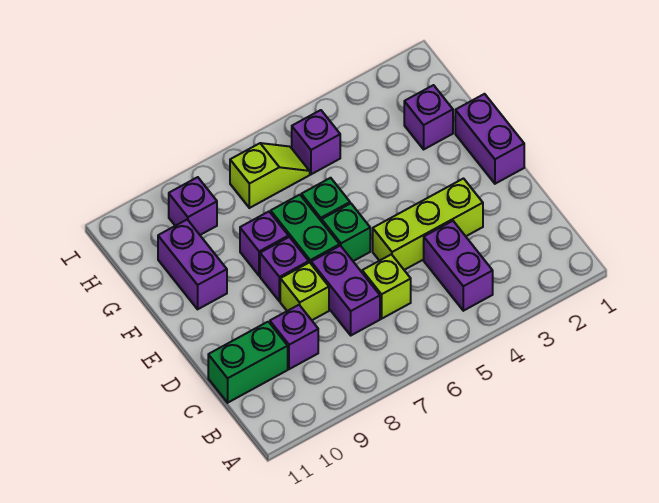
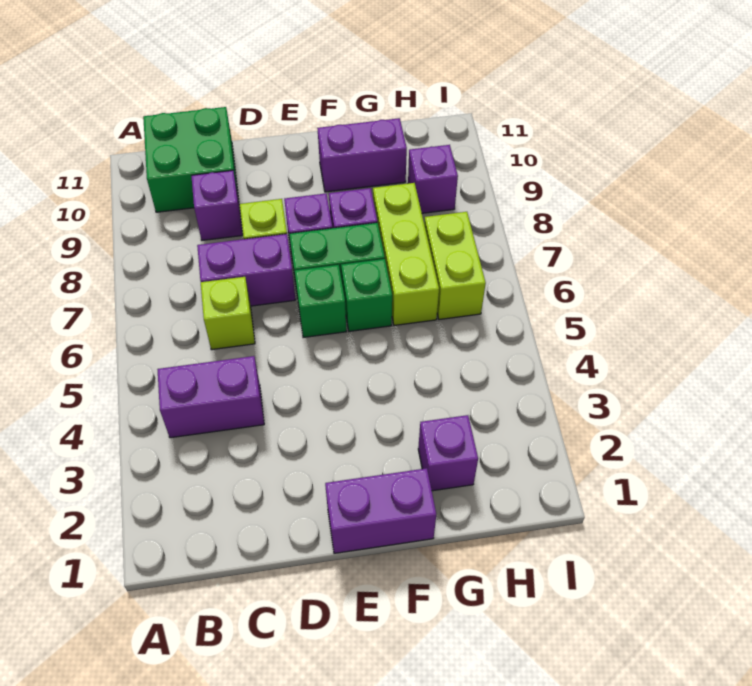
green 1x2 brick [208,322,288,403] -> green 2x2 brick [143,107,238,212]
lime 1x3 brick [373,179,483,270] -> lime 1x3 brick moved to [373,183,439,325]
purple 1x1 brick [292,110,340,174] -> none
lime 1x2 slope [230,143,310,208] -> lime 1x2 brick [424,212,486,320]

